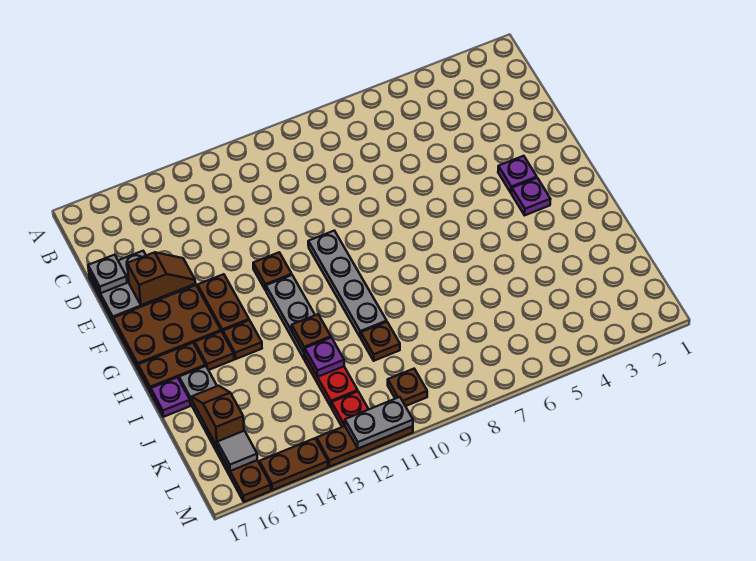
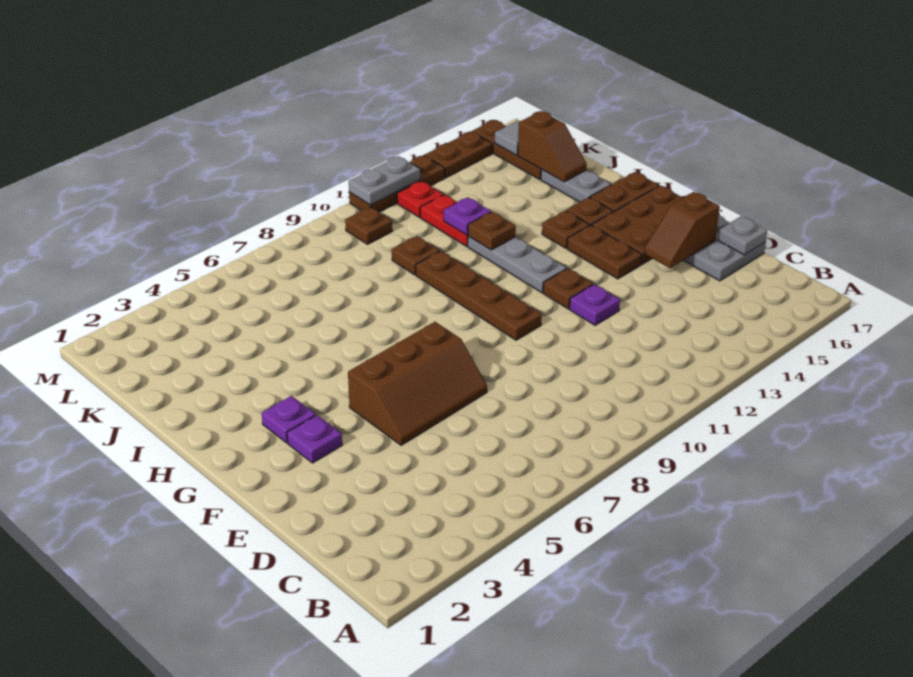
none -> brown 2x3 slope [348,322,487,445]
grey 1x4 plate [308,231,387,338] -> brown 1x4 plate [416,251,542,340]
purple 1x1 plate [151,377,190,417] -> purple 1x1 plate moved to [570,284,620,325]

